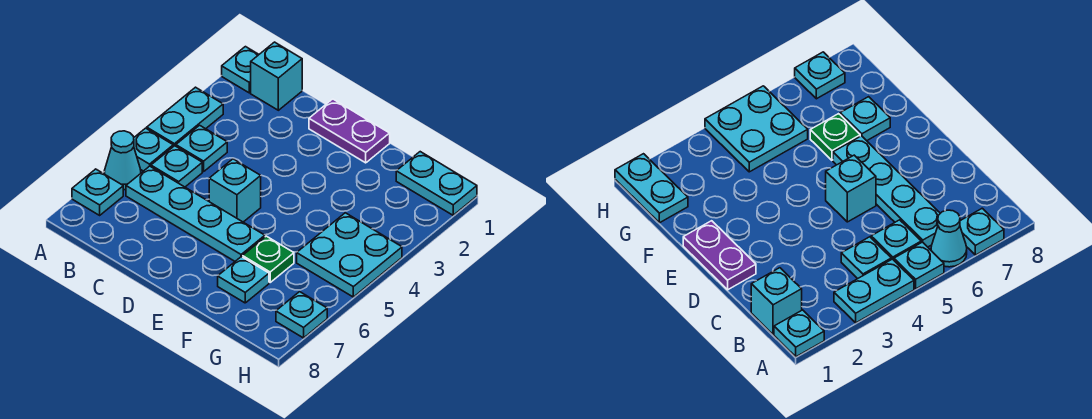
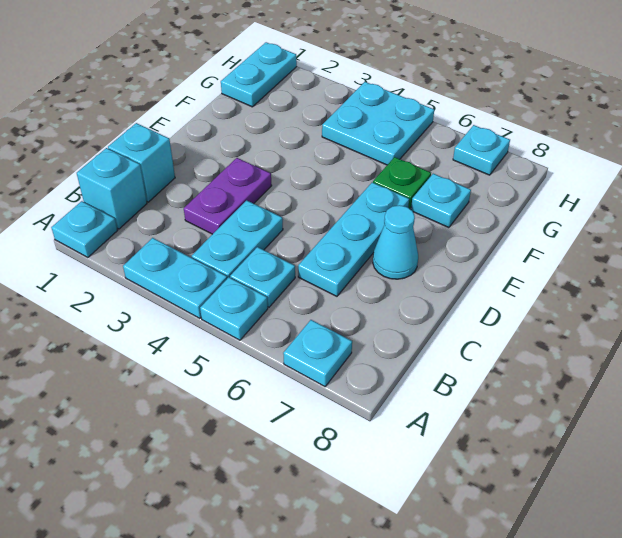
cyan 1x1 cone [104,131,141,190] -> cyan 1x1 cone moved to [373,205,418,279]
cyan 1x1 plate [176,125,227,172] -> cyan 1x2 plate [192,200,283,278]
cyan 1x4 plate [126,166,265,261] -> cyan 1x3 plate [298,182,409,296]
purple 1x2 plate [309,99,390,163] -> purple 1x2 plate moved to [184,158,272,234]
cyan 1x1 brick [209,159,261,222] -> cyan 1x1 brick moved to [108,123,175,202]

